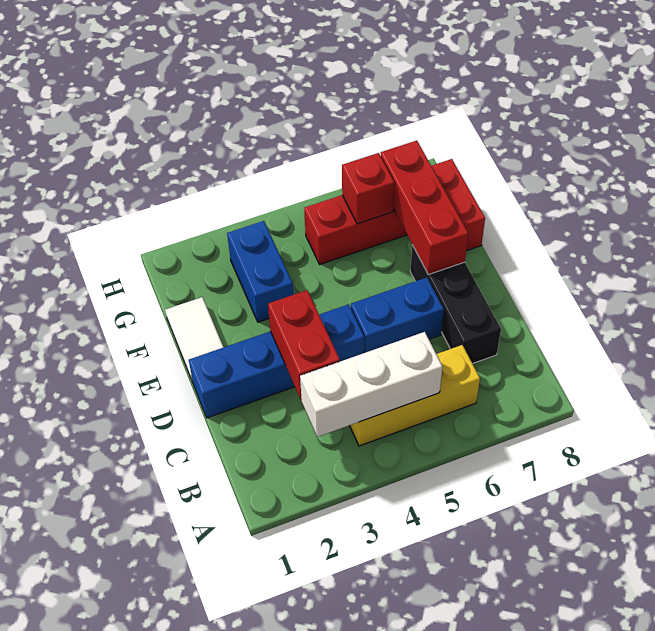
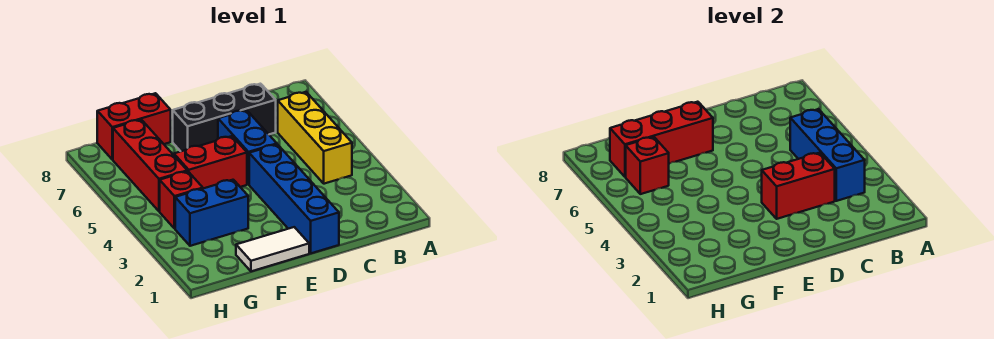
white 1x3 brick [300,332,442,437] -> blue 1x3 brick [790,109,865,201]
none -> red 1x2 brick [174,136,247,189]
none -> red 1x1 brick [160,171,203,229]

